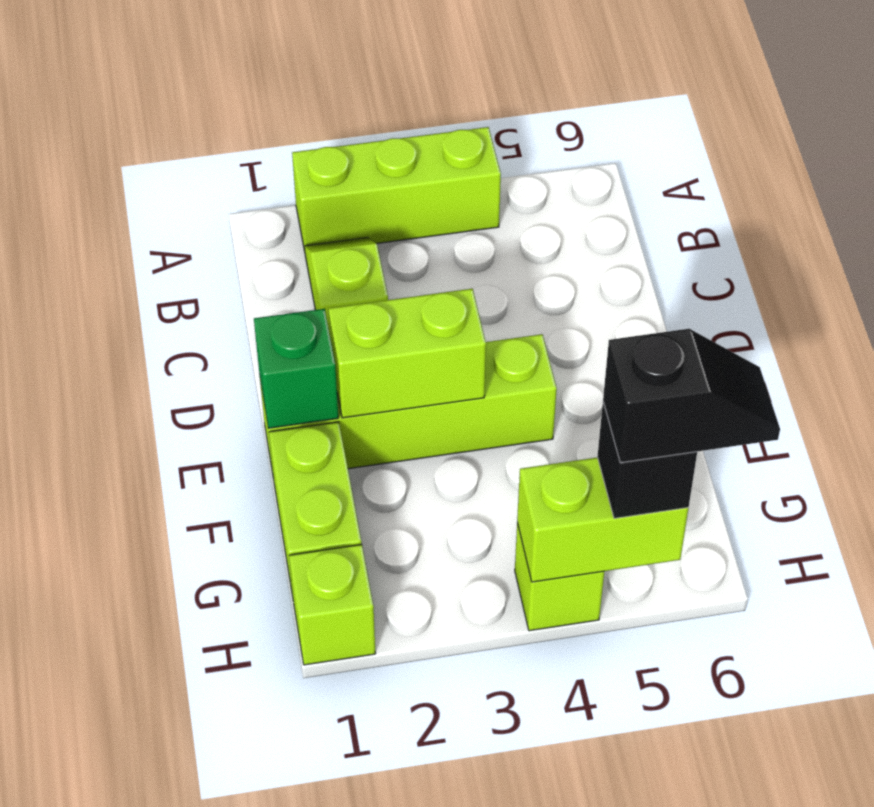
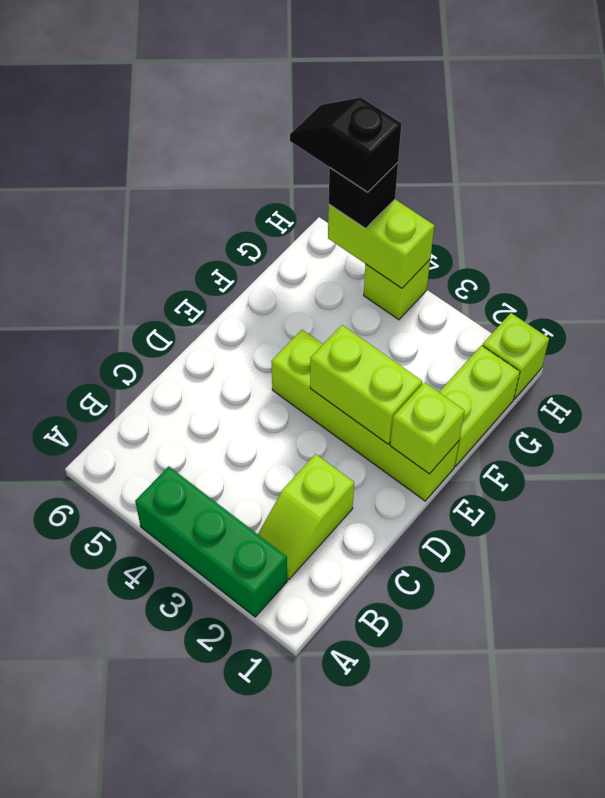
lime 1x3 brick [292,127,501,251] -> green 1x3 brick [135,466,287,617]
green 1x1 brick [254,309,338,428] -> lime 1x1 brick [390,382,465,474]

